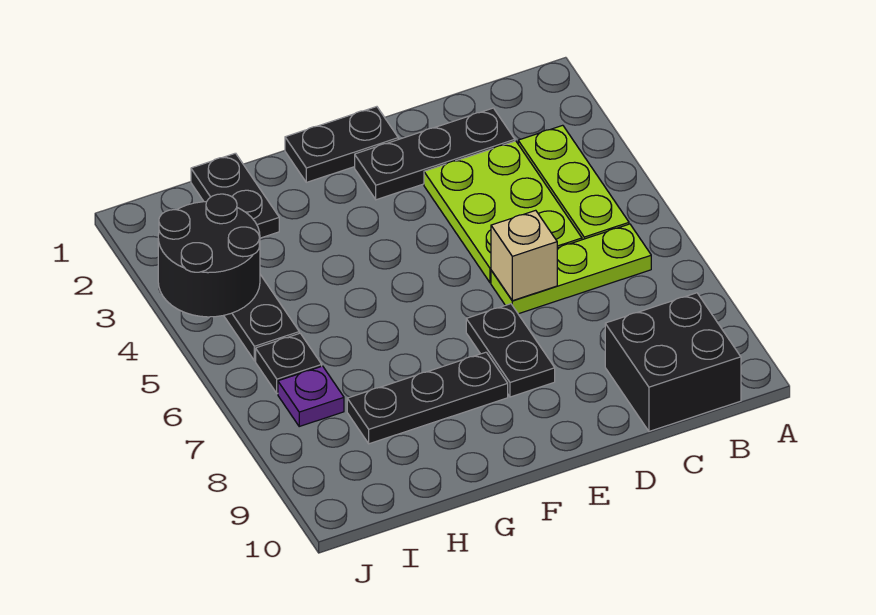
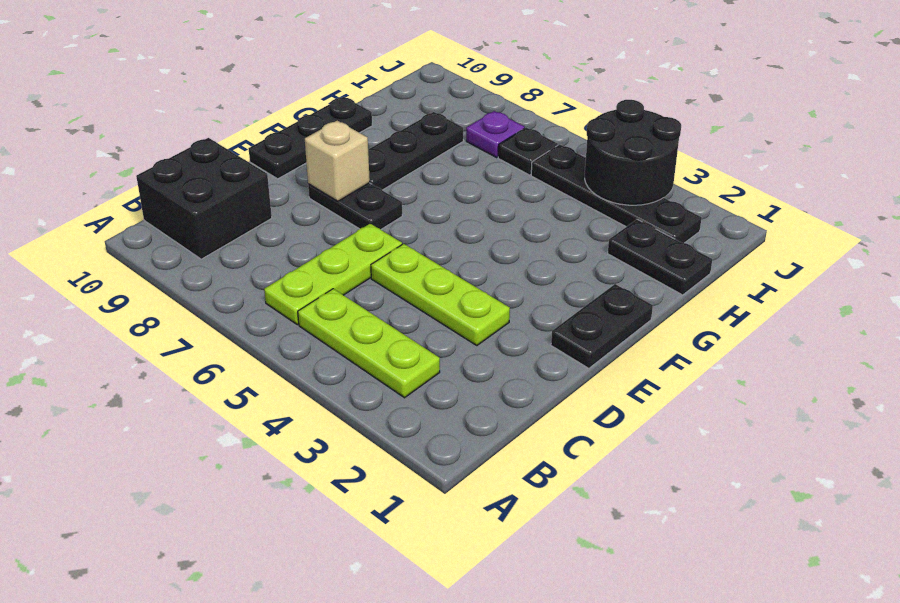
black 1x3 plate [355,108,515,200] -> black 1x3 plate moved to [248,97,372,179]
lime 2x3 plate [424,141,582,283] -> lime 1x3 plate [371,244,510,346]
tan 1x1 brick [491,210,557,301] -> tan 1x1 brick moved to [305,121,370,201]

